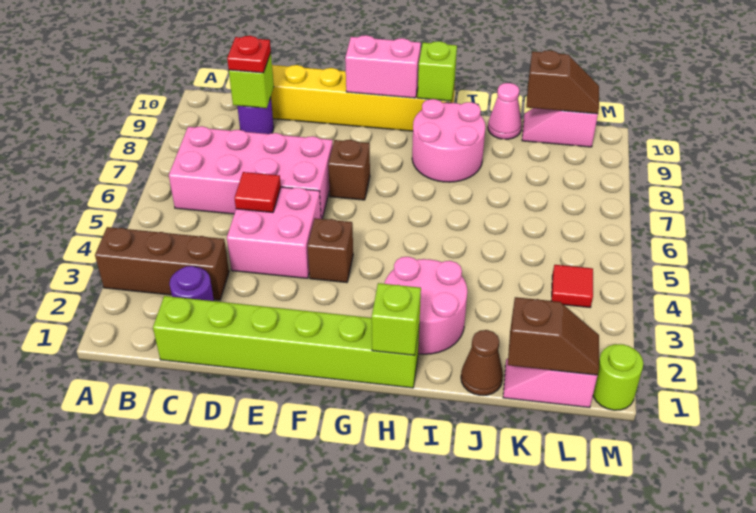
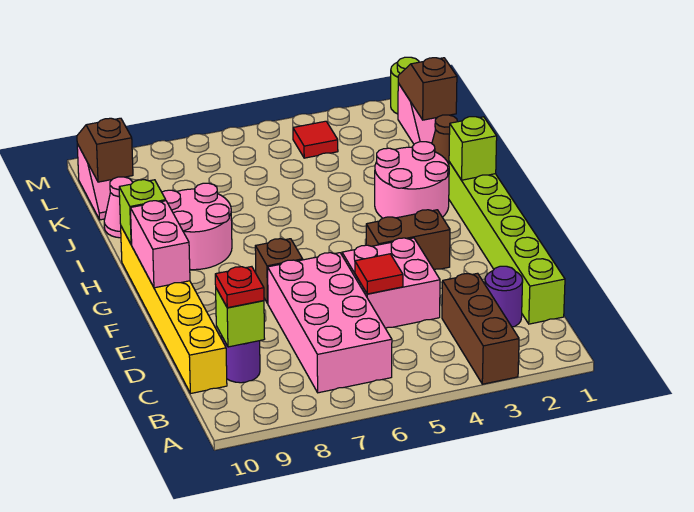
brown 1x1 brick [308,218,353,283] -> brown 1x2 brick [366,210,450,269]

